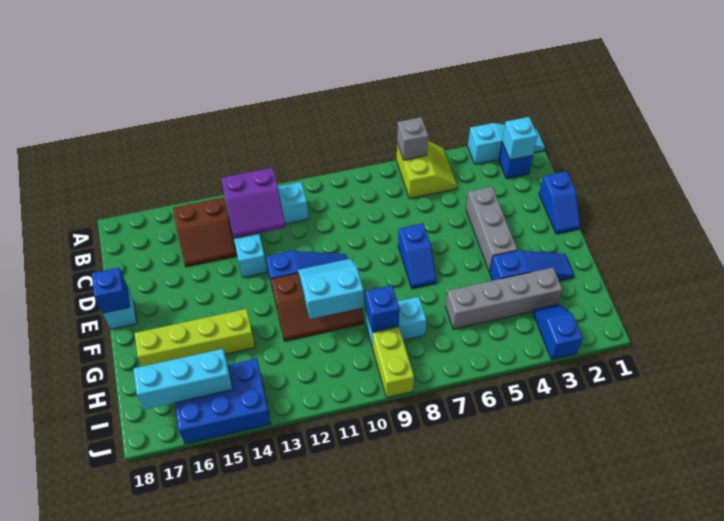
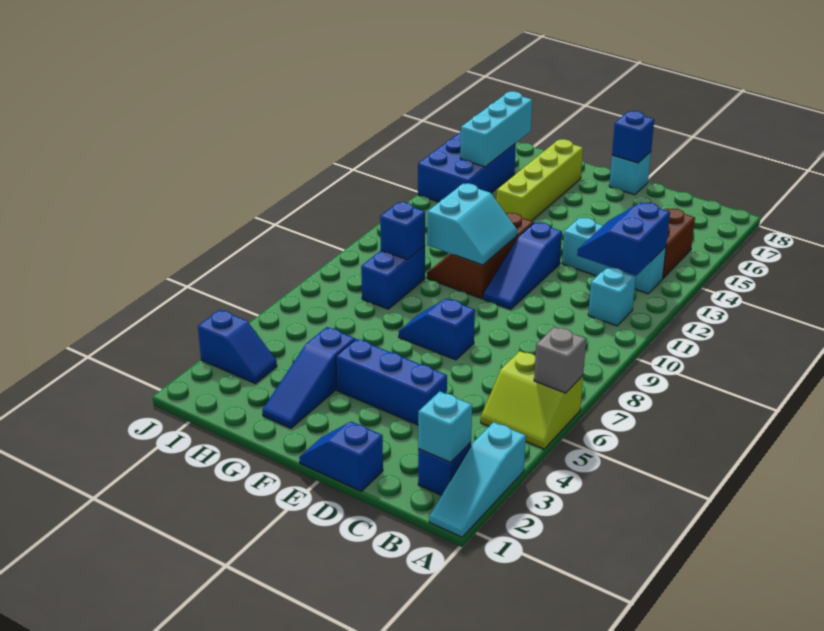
purple 2x2 slope [221,168,286,238] -> blue 2x2 slope [577,202,670,276]
grey 1x3 brick [466,187,517,272] -> blue 1x3 brick [336,339,447,425]
grey 1x4 brick [446,268,562,329] -> none
cyan 1x2 brick [366,297,427,347] -> blue 1x2 brick [361,246,425,309]
lime 1x2 brick [373,327,414,397] -> none

